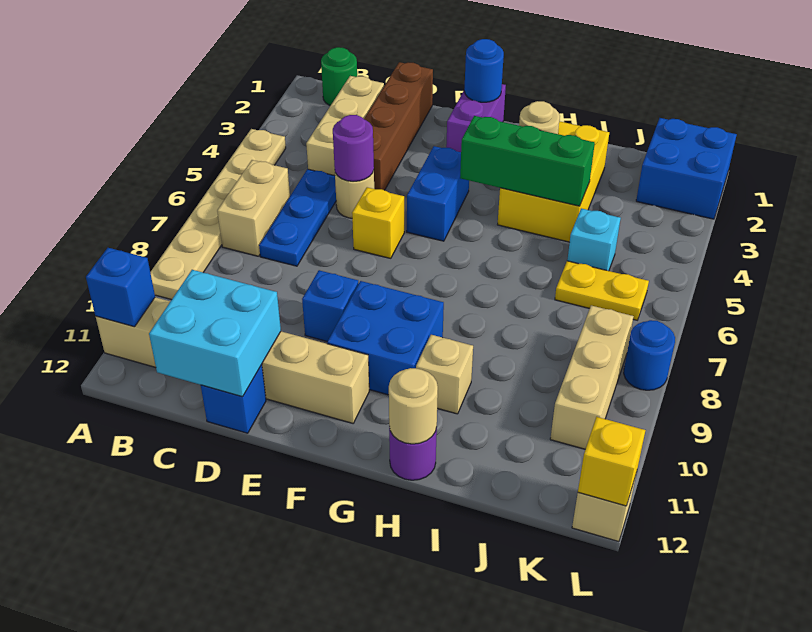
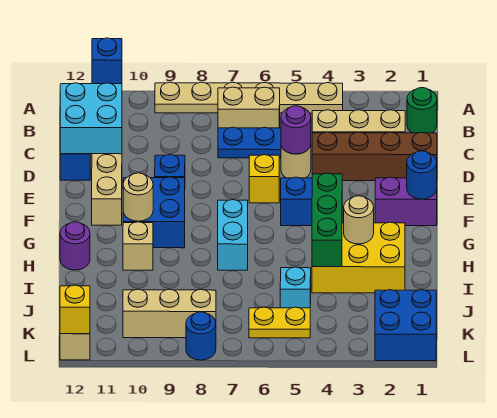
none -> cyan 1x2 brick [218,200,248,270]
tan 1x1 round brick [389,368,438,444] -> tan 1x1 round brick moved to [123,173,153,221]
yellow 1x2 plate [555,261,649,320] -> yellow 1x2 plate turned to [249,307,310,338]

